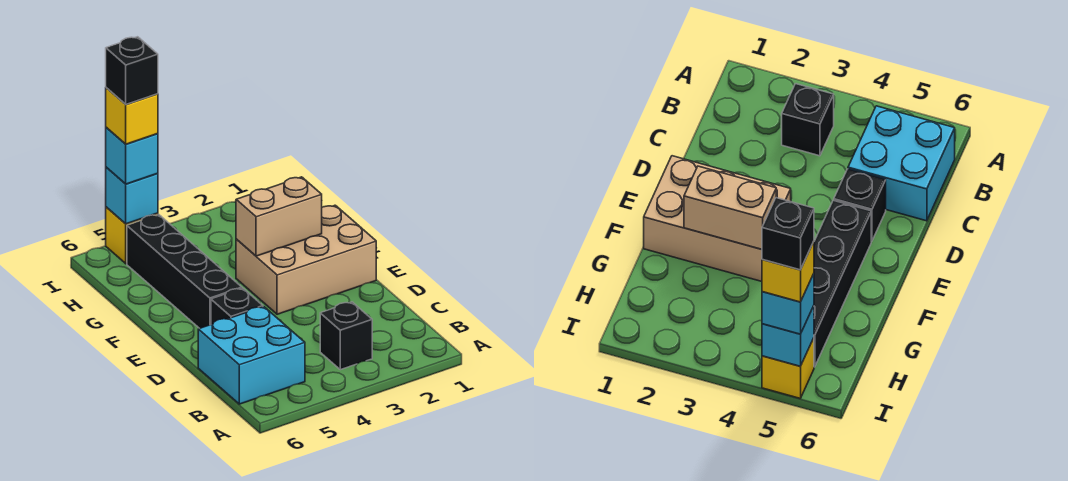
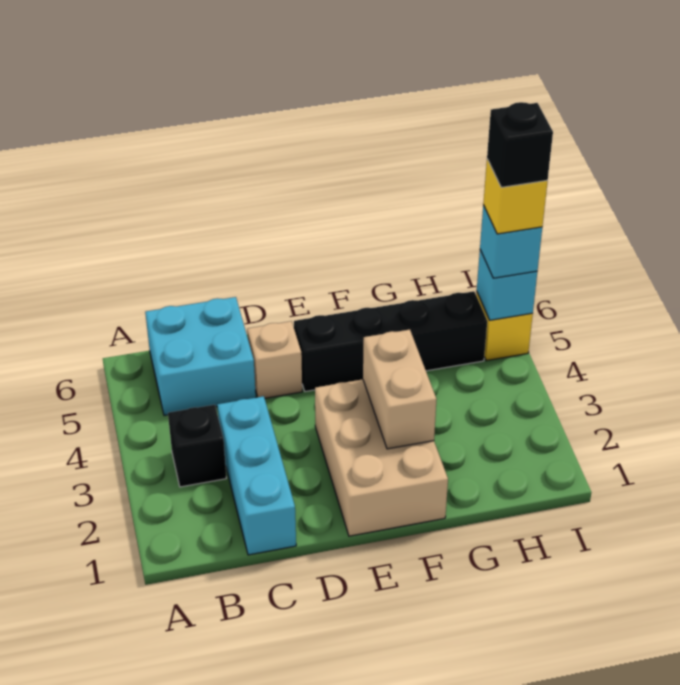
none -> cyan 1x3 brick [217,396,296,555]
black 1x1 brick [211,288,263,324] -> tan 1x1 brick [247,321,302,398]

